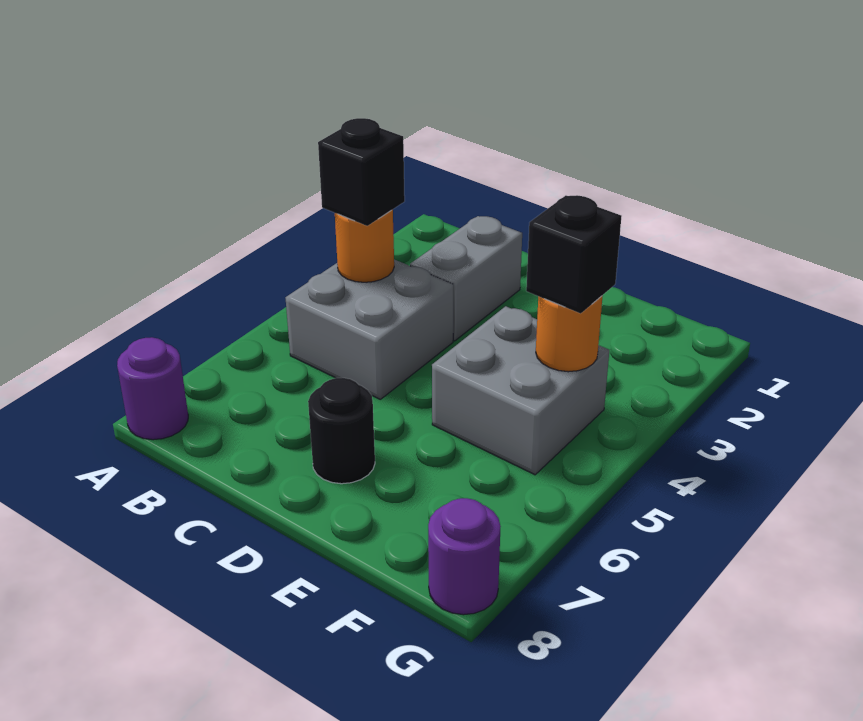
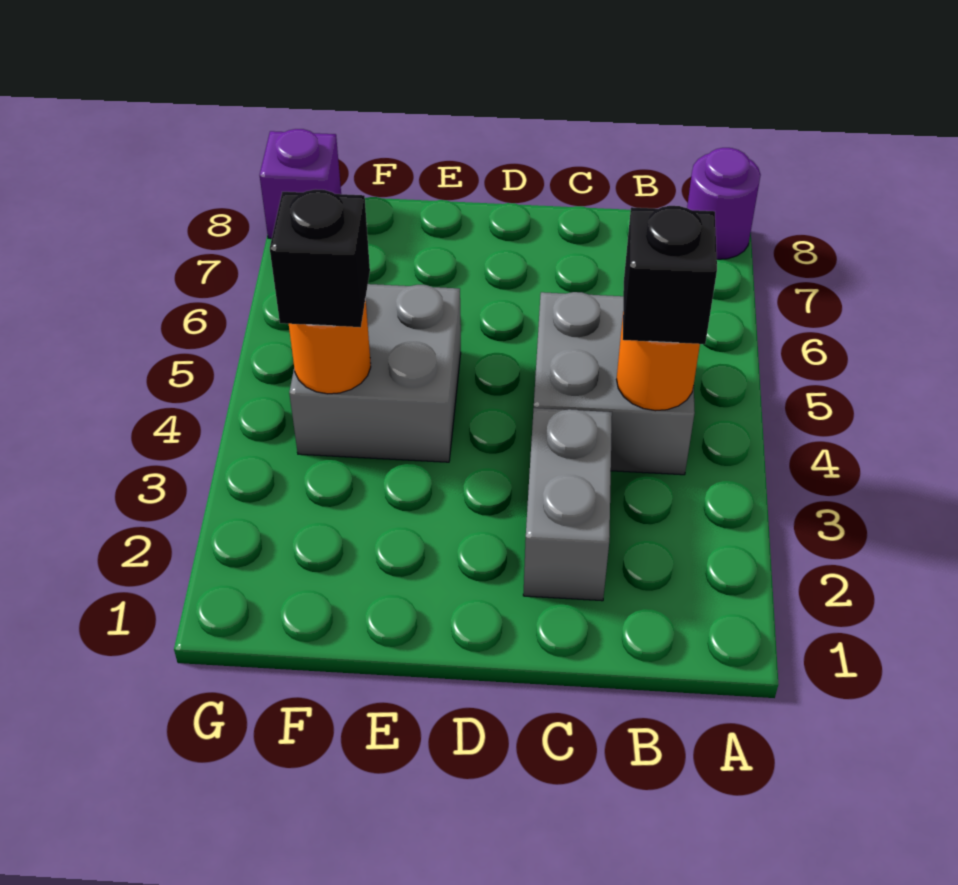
black 1x1 round brick [308,378,375,484] -> none
purple 1x1 round brick [428,498,501,615] -> purple 1x1 brick [260,129,341,239]

